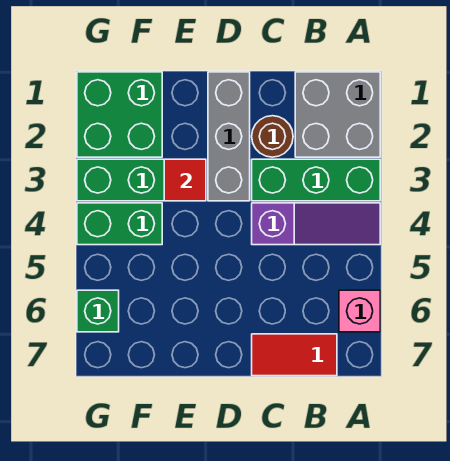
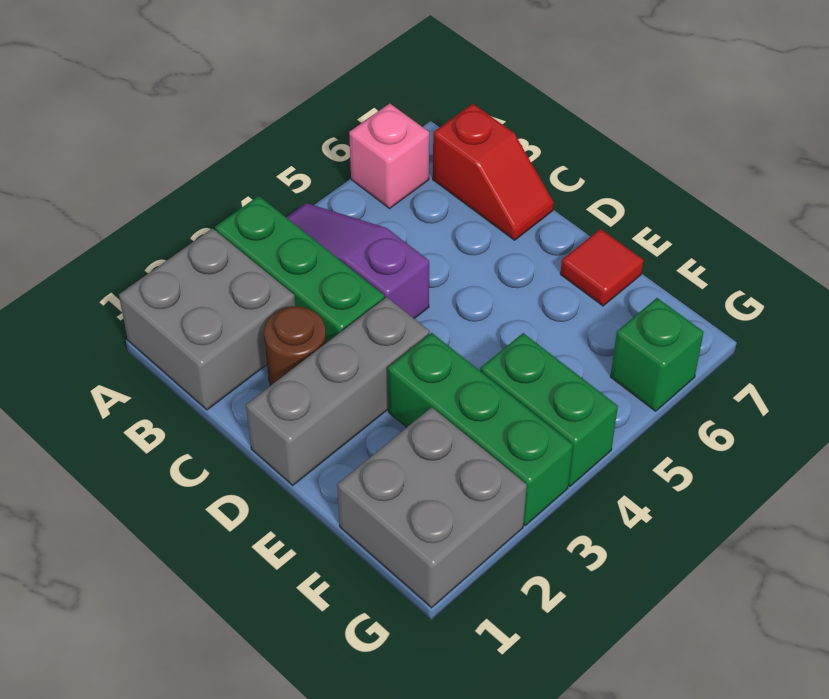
red 1x2 tile [252,334,337,376] -> red 1x2 slope [433,104,554,240]
red 1x1 tile [164,159,206,201] -> red 1x1 tile moved to [560,229,643,306]
green 2x2 brick [77,72,162,157] -> grey 2x2 brick [337,407,527,608]

